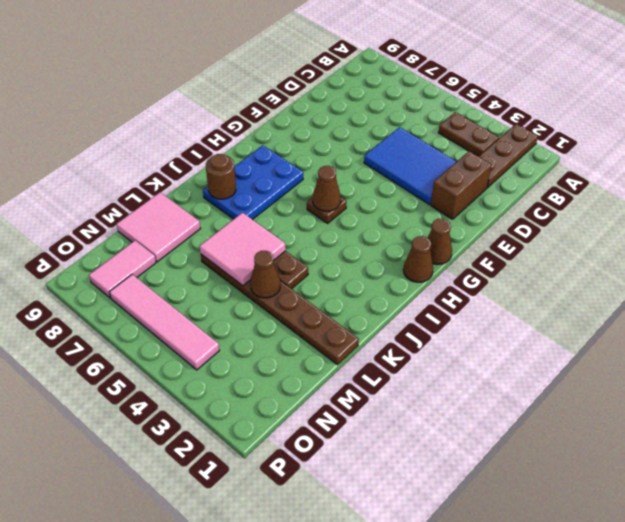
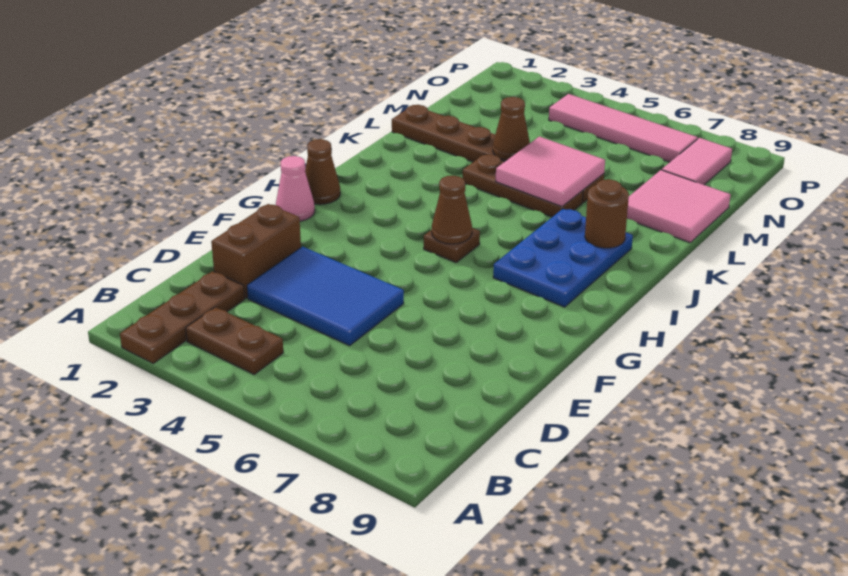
brown 1x1 cone [428,219,452,265] -> pink 1x1 cone [276,156,315,221]

